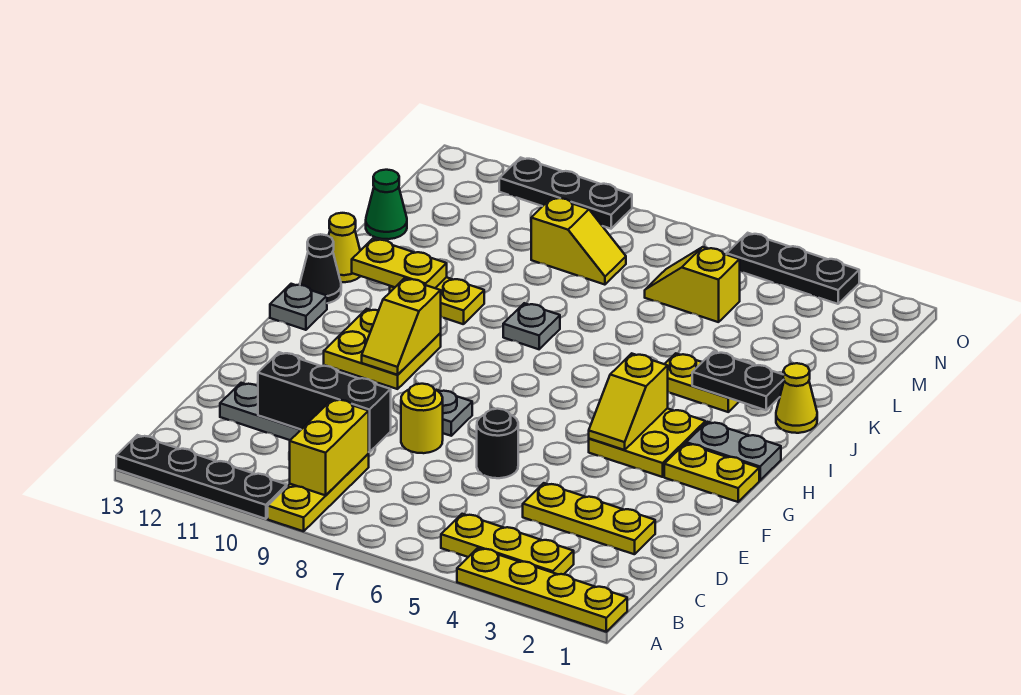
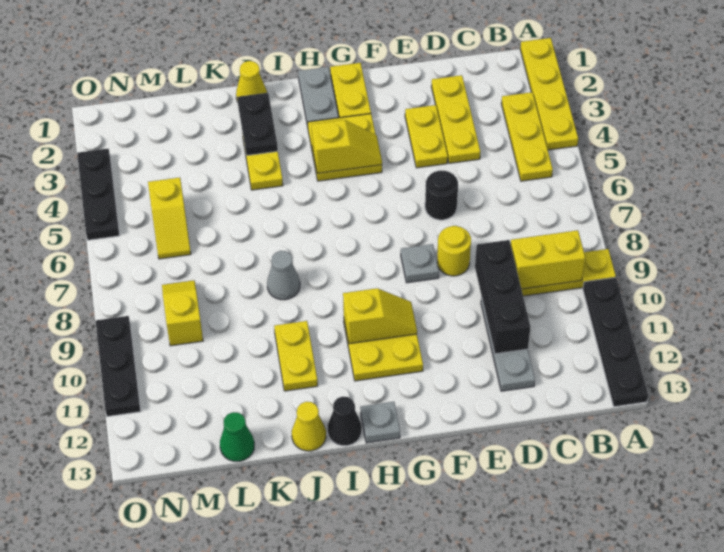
grey 1x1 plate [503,303,560,349] -> grey 1x1 cone [267,251,300,300]
yellow 1x2 plate [352,239,447,288] -> yellow 1x2 plate moved to [405,105,448,168]

